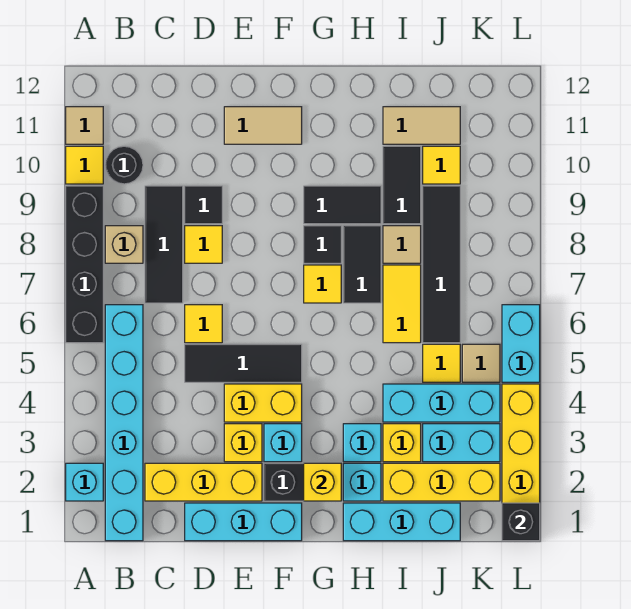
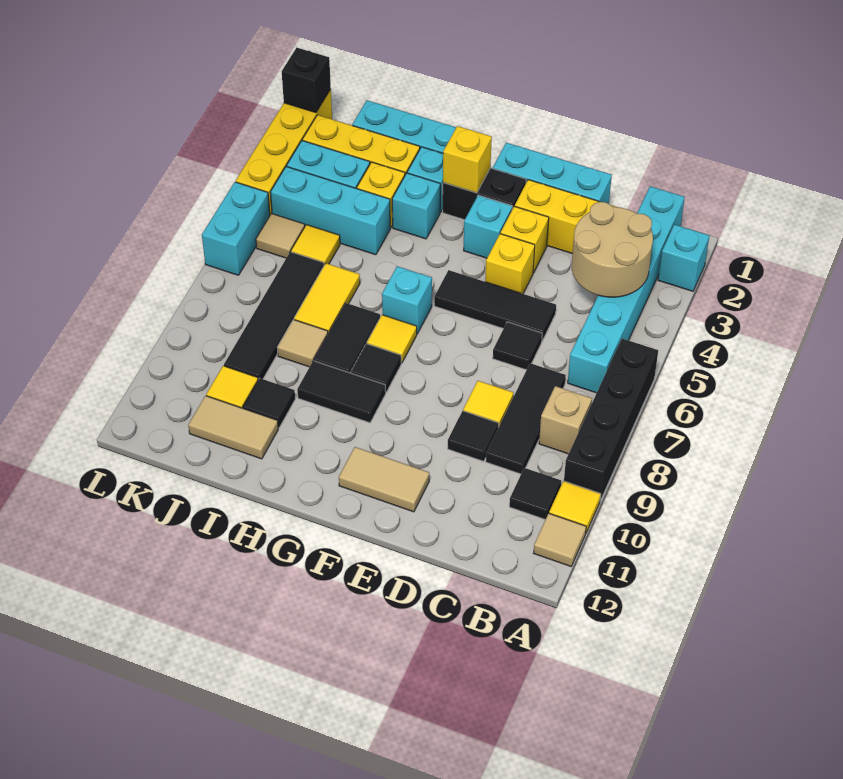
none -> tan 2x2 round brick [572,202,653,297]
black 1x1 round brick [105,146,143,184] -> black 1x1 tile [509,468,561,520]
yellow 1x1 tile [185,305,222,343] -> black 1x1 tile [493,322,542,370]
yellow 1x2 brick [224,384,302,422] -> yellow 1x1 brick [485,234,535,294]
none -> cyan 1x1 brick [382,266,432,334]
black 1x2 tile [383,146,421,224] -> black 1x1 tile [243,378,295,428]

